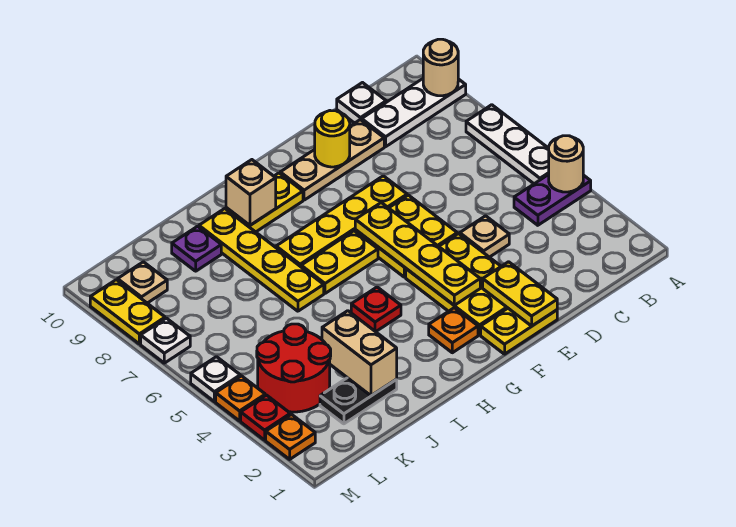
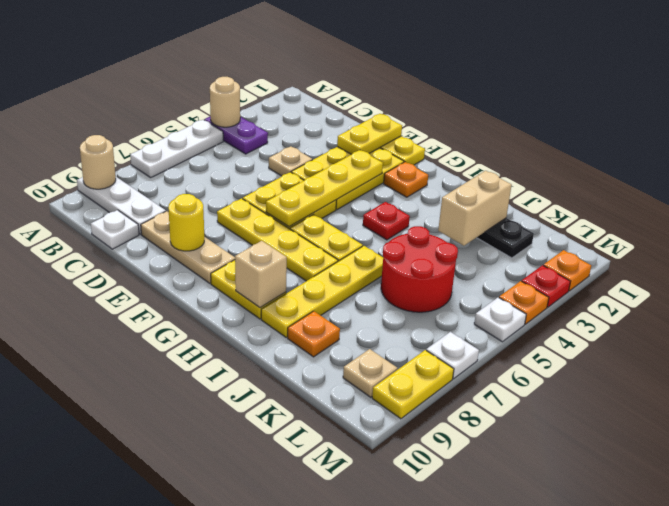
purple 1x1 plate [172,226,221,271] -> orange 1x1 plate [288,311,340,357]
red 2x2 round brick [257,324,331,412] -> red 2x2 round brick moved to [381,226,458,312]

